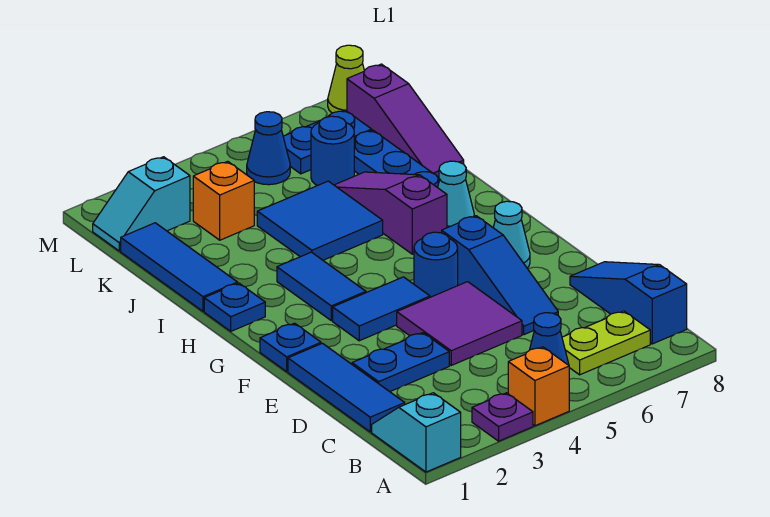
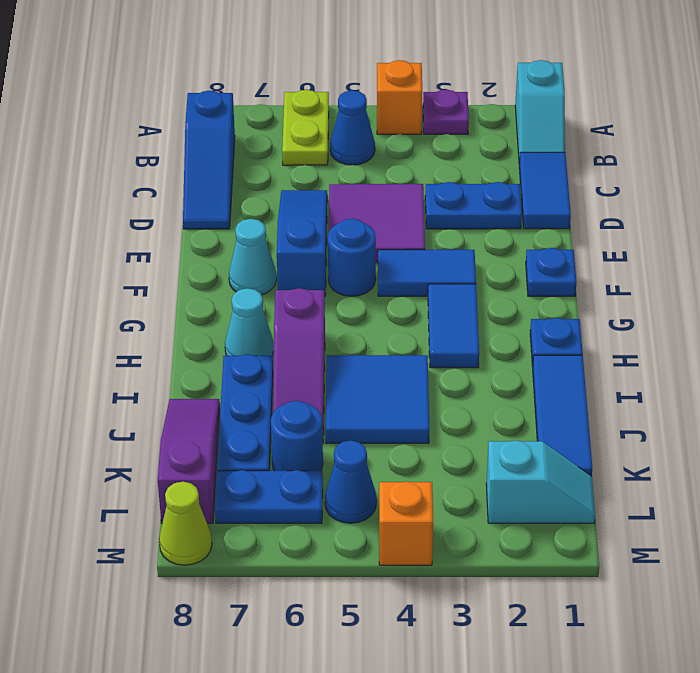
lime 1x2 plate [562,311,650,375] -> lime 1x2 plate turned to [282,90,329,165]
blue 1x3 tile [288,343,405,432] -> blue 1x2 tile [519,152,571,229]
orange 1x1 brick [193,161,254,240] -> orange 1x1 brick moved to [379,482,433,565]

